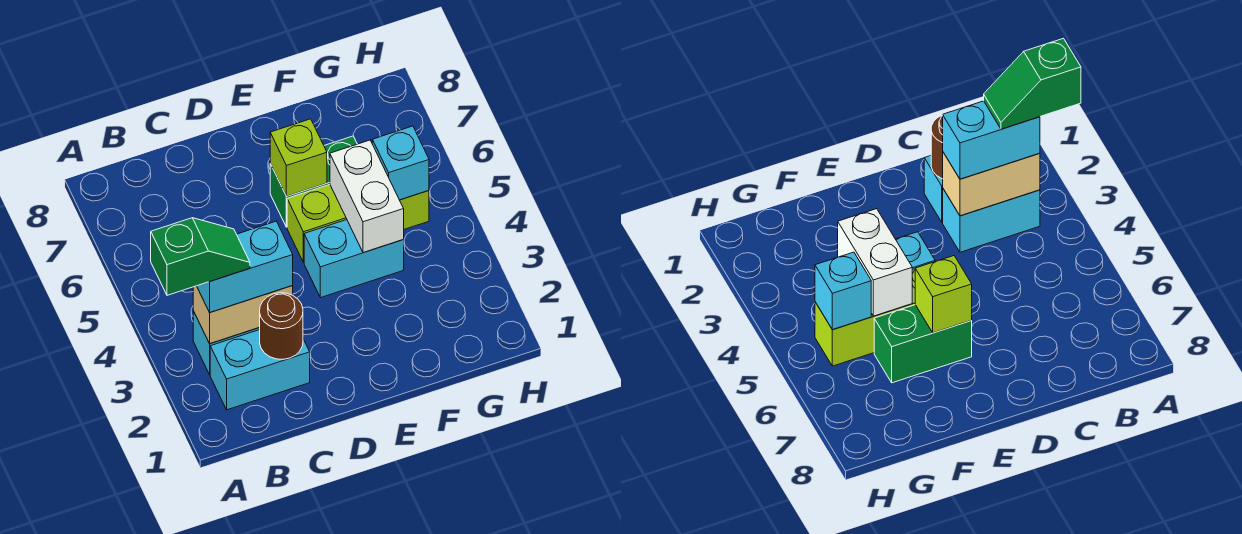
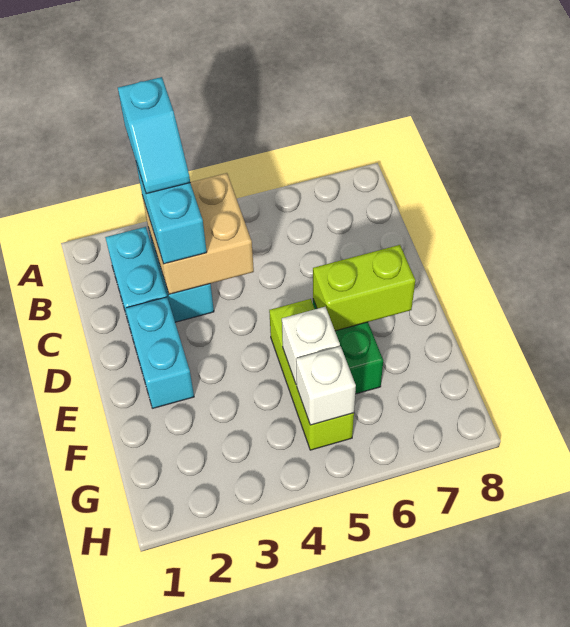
green 1x2 slope [151,218,250,295] -> cyan 1x2 slope [118,77,190,194]
tan 1x2 brick [193,286,293,344] -> tan 2x2 brick [143,173,254,294]
brown 1x1 round brick [259,293,303,359] -> none
cyan 1x2 brick [304,220,404,298] -> cyan 1x2 brick moved to [125,297,194,408]
lime 1x1 brick [270,119,327,196] -> lime 1x2 brick [313,245,415,331]
white 1x2 brick [330,140,404,253] -> white 1x1 brick [282,307,340,384]
cyan 1x1 brick [372,126,429,200] -> white 1x1 brick [296,346,356,425]

